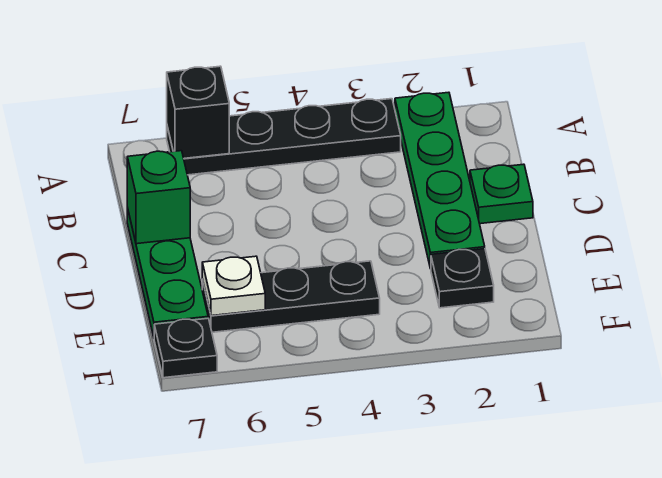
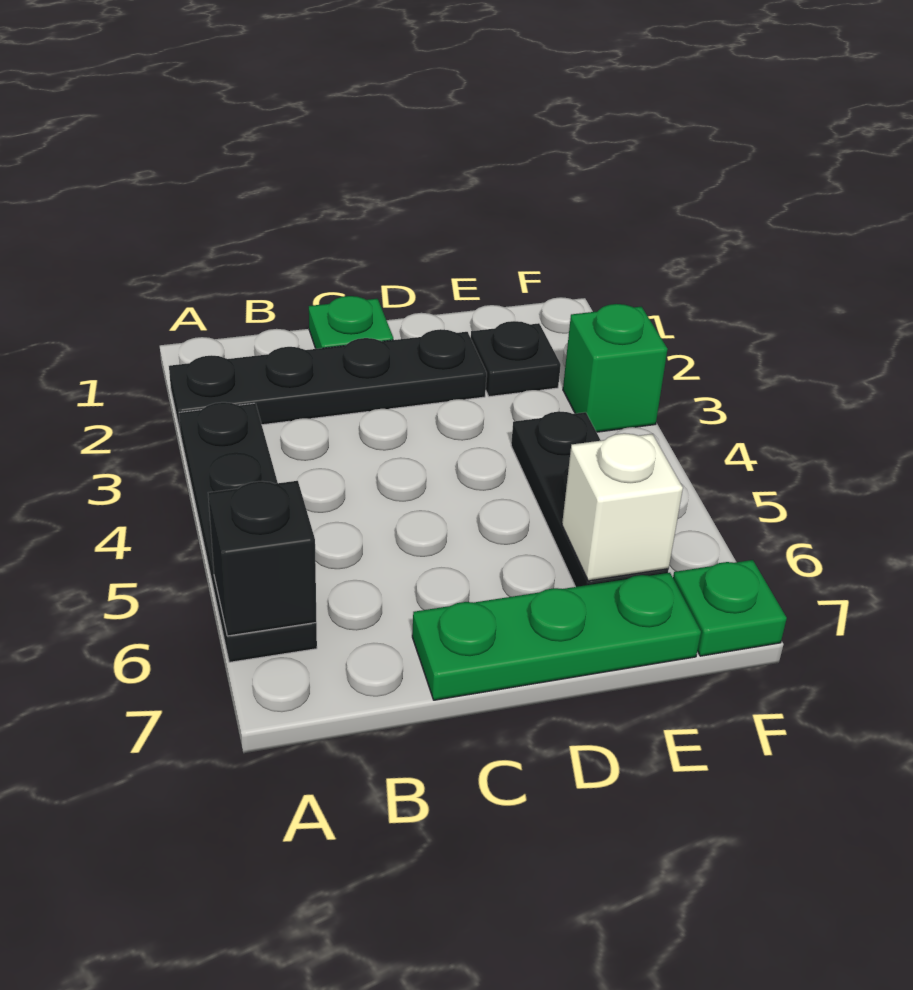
green 1x4 plate [395,92,485,269] -> black 1x4 plate [169,329,487,435]
green 1x1 brick [127,151,190,244] -> green 1x1 brick moved to [563,304,668,432]
white 1x1 plate [202,256,265,316] -> white 1x1 brick [562,433,683,581]
black 1x1 plate [154,318,217,378] -> green 1x1 plate [673,560,787,656]

